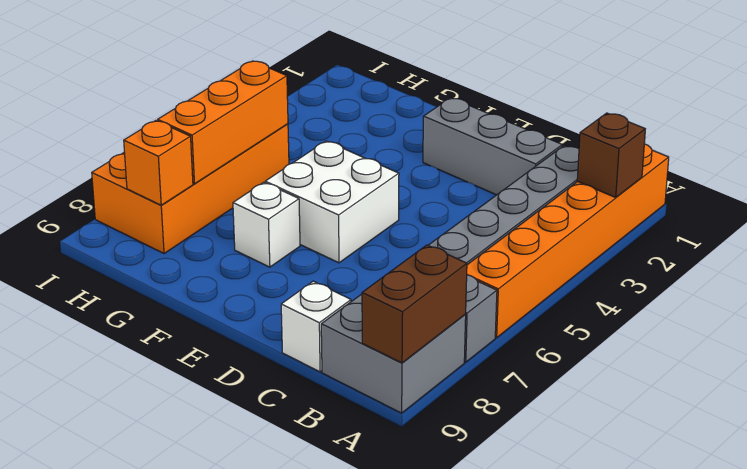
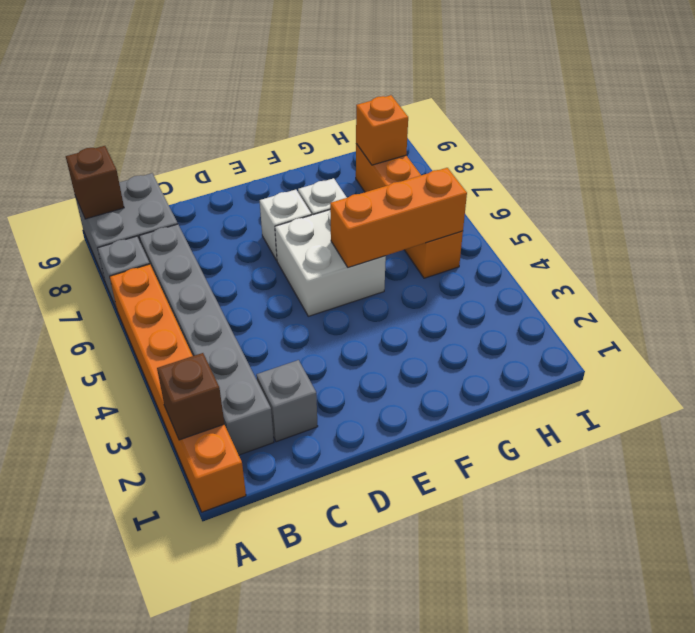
brown 1x2 brick [362,245,467,363] -> brown 1x1 brick [66,146,124,219]
grey 1x3 brick [423,98,562,195] -> grey 1x1 brick [256,360,318,442]
white 1x1 brick [281,281,351,372] -> white 1x1 brick moved to [260,190,311,261]
orange 2x4 brick [92,124,289,254] -> orange 1x4 brick [356,144,463,278]
orange 1x3 brick [158,61,288,184] -> orange 1x3 brick turned to [330,168,467,268]

